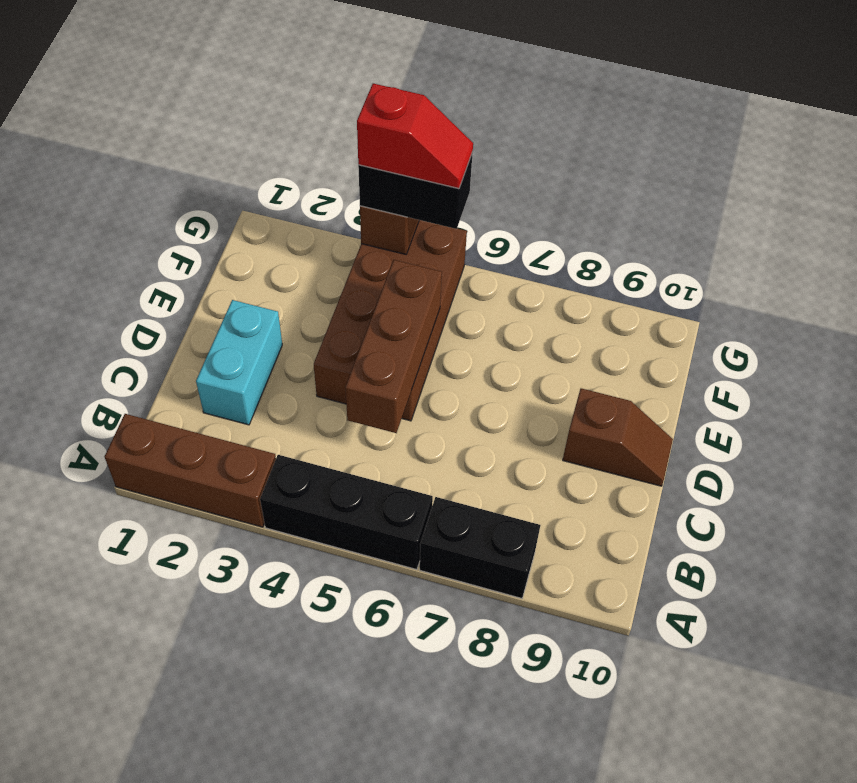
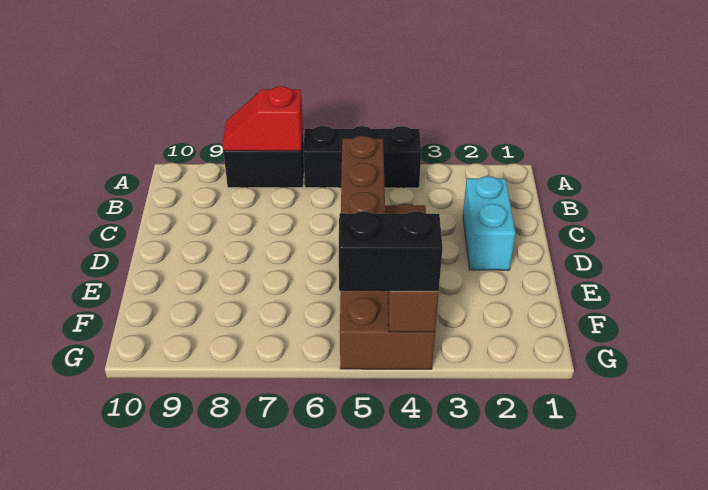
brown 1x3 brick [104,414,276,527] -> none
brown 1x2 slope [563,388,673,486] -> none
red 1x2 slope [357,84,473,188] -> red 1x2 slope moved to [223,86,303,151]

